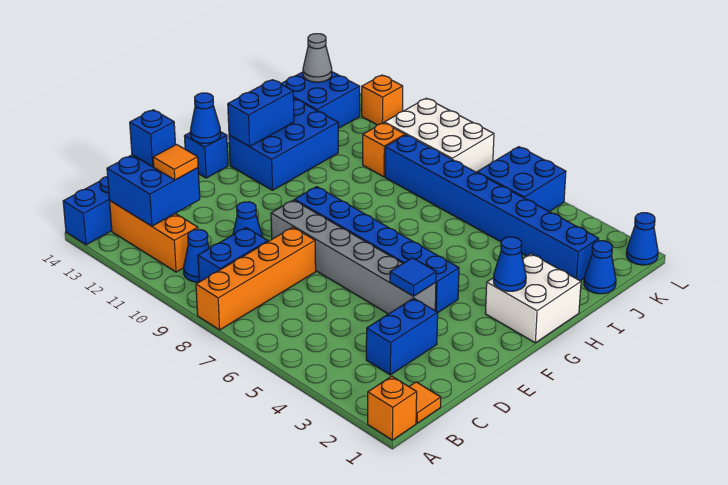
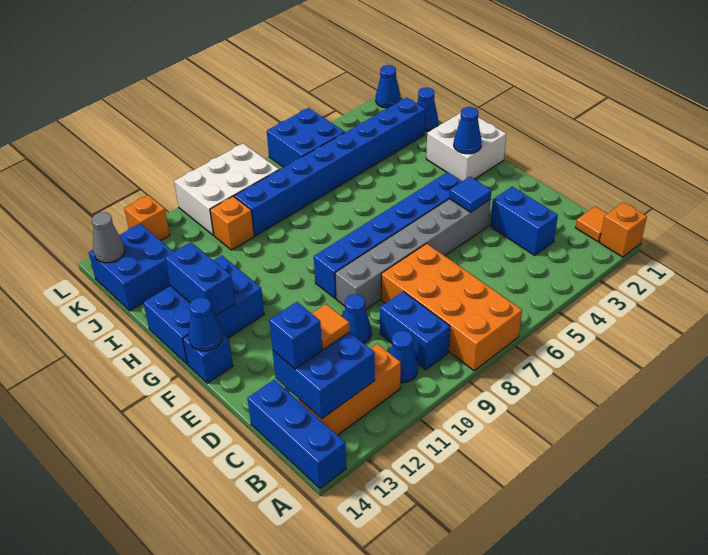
orange 1x4 brick [196,227,316,330] -> orange 2x4 brick [381,243,522,371]
blue 2x3 brick [229,99,338,190] -> blue 2x3 brick turned to [143,255,264,364]

